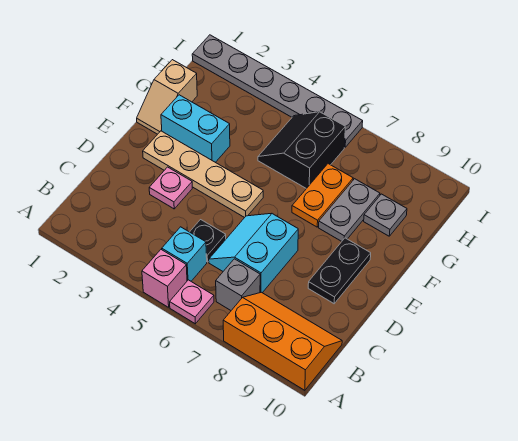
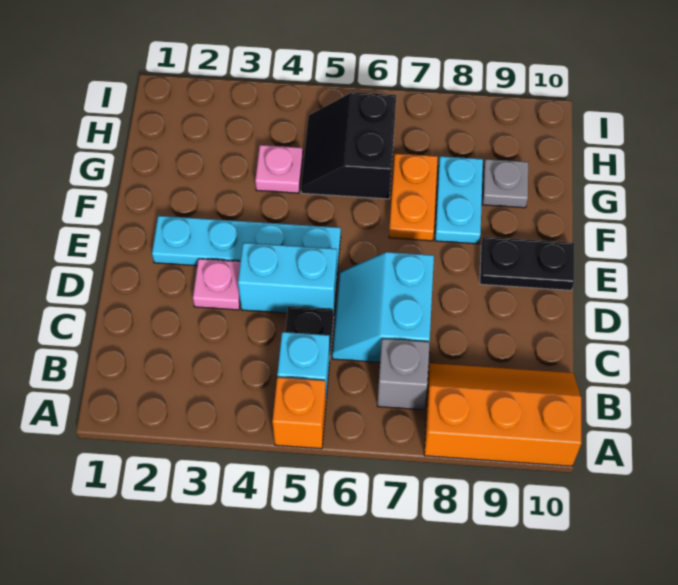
pink 1x1 brick [142,250,187,307] -> orange 1x1 brick [272,377,326,449]
pink 1x1 plate [170,280,214,324] -> pink 1x1 plate moved to [255,145,303,193]
black 1x2 plate [308,238,371,304] -> black 1x2 plate turned to [480,237,574,290]
tan 1x4 plate [143,131,263,218] -> cyan 1x4 plate [152,216,341,272]
tan 1x2 slope [137,60,197,134] -> none
cyan 1x2 brick [161,95,230,162] -> cyan 1x2 brick moved to [238,243,337,315]
grey 1x2 plate [319,179,380,241] -> cyan 1x2 plate [435,156,483,244]
grey 1x6 plate [192,35,363,147] -> none

